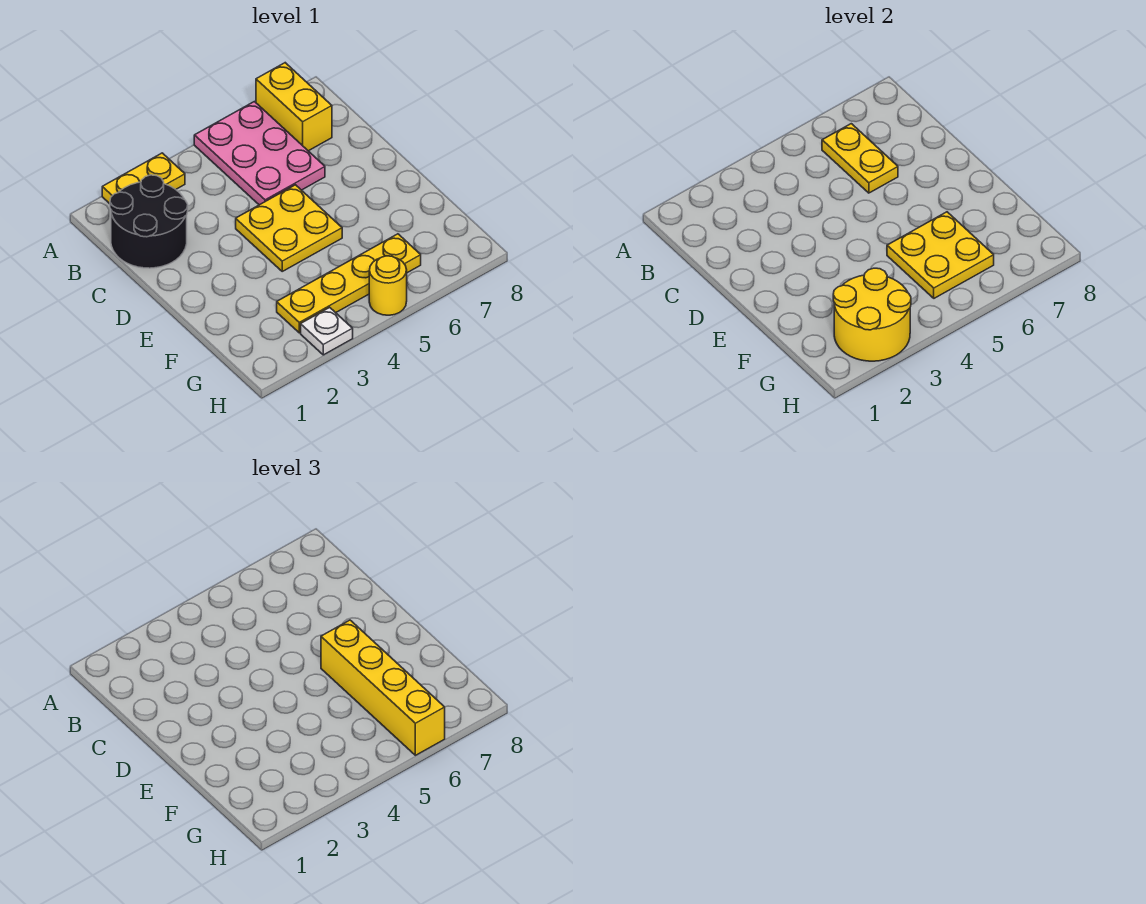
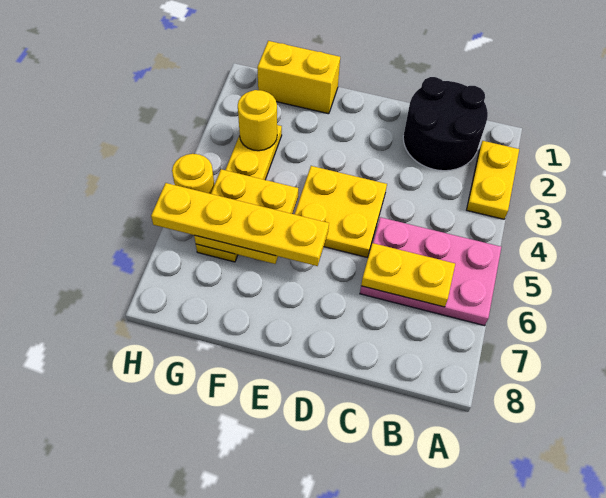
yellow 1x2 brick [256,63,332,151] -> yellow 1x2 brick moved to [257,41,340,114]
yellow 1x4 brick [321,620,445,755] -> yellow 1x4 plate [151,183,329,266]
yellow 2x2 round brick [833,268,911,361] -> yellow 1x1 round brick [238,90,277,151]
white 1x1 plate [301,307,353,355] -> none

